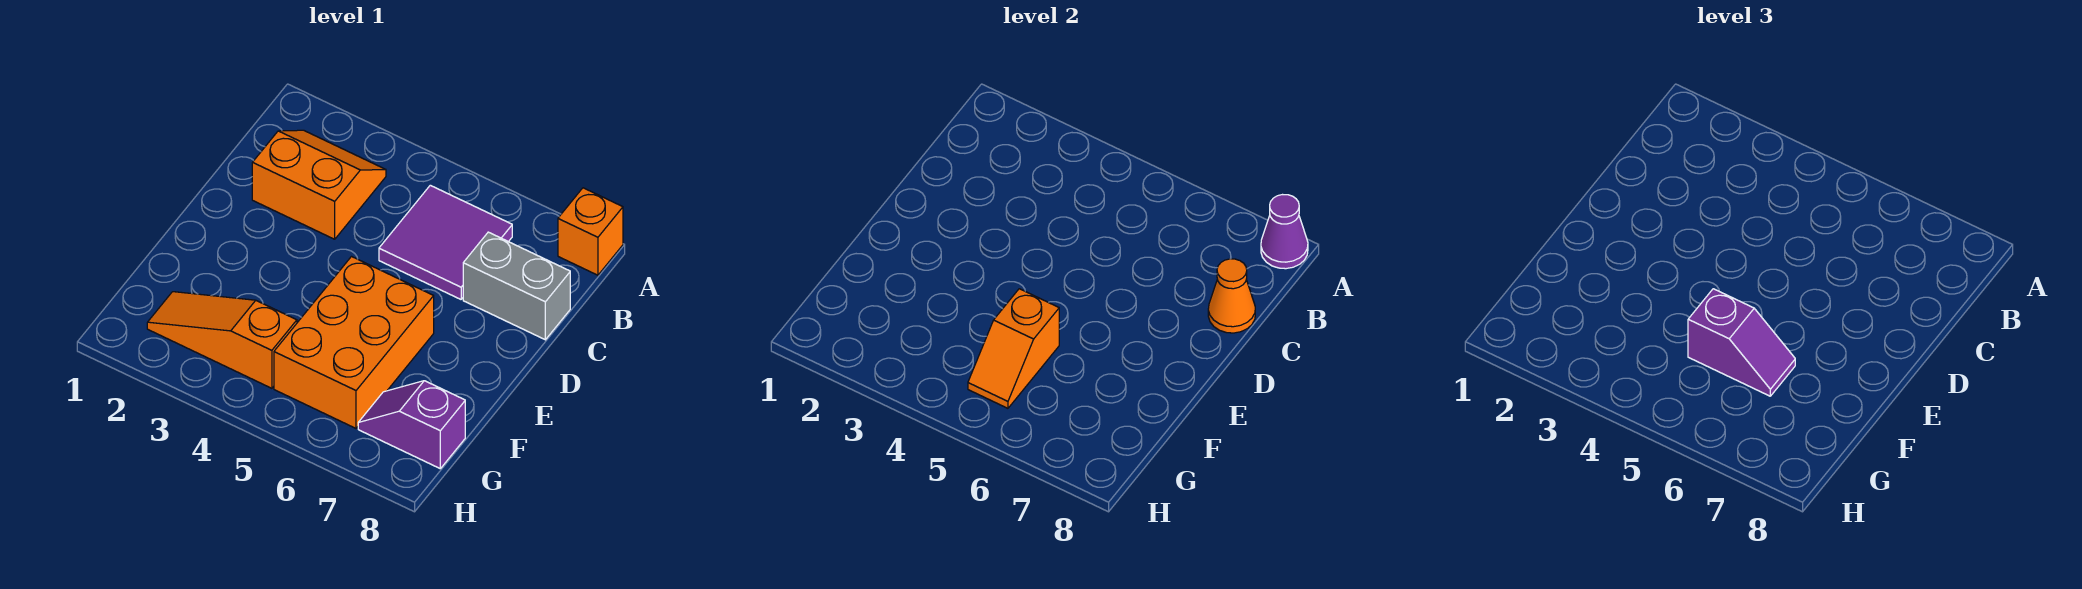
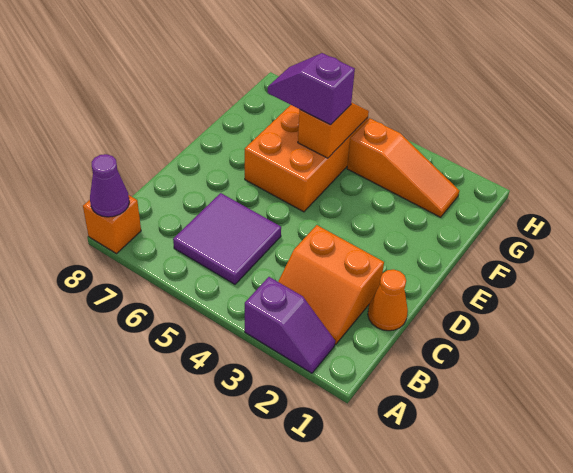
grey 1x2 brick [463,232,570,340] -> none
orange 1x1 cone [1208,259,1255,333] -> orange 1x1 cone moved to [368,269,408,331]
purple 1x2 slope [358,381,465,468] -> purple 1x2 slope moved to [245,277,335,373]

